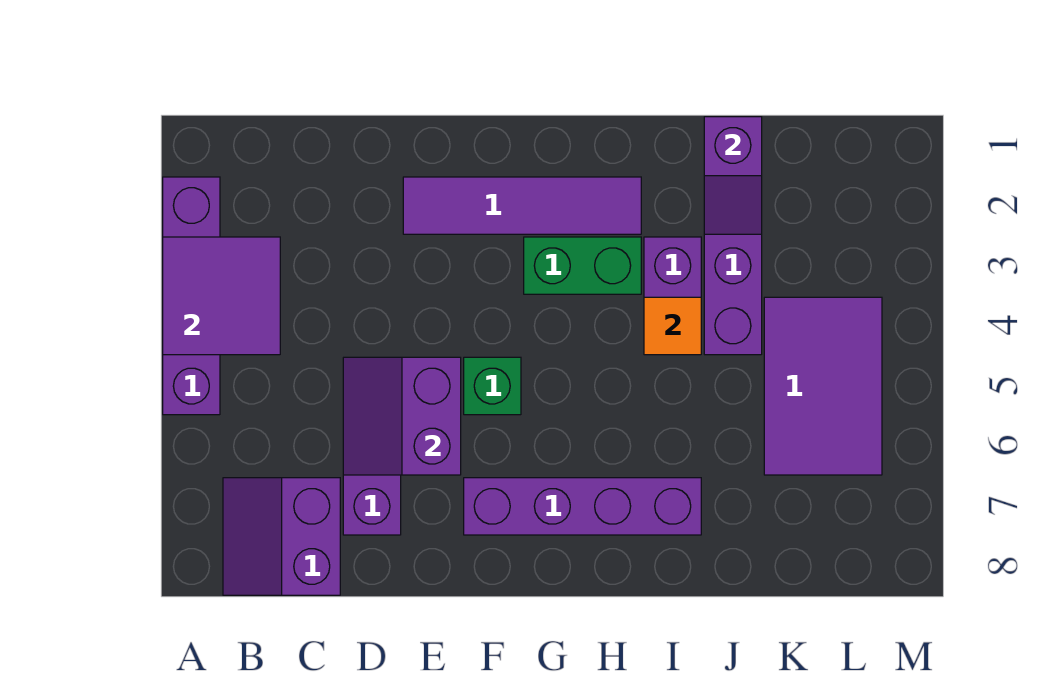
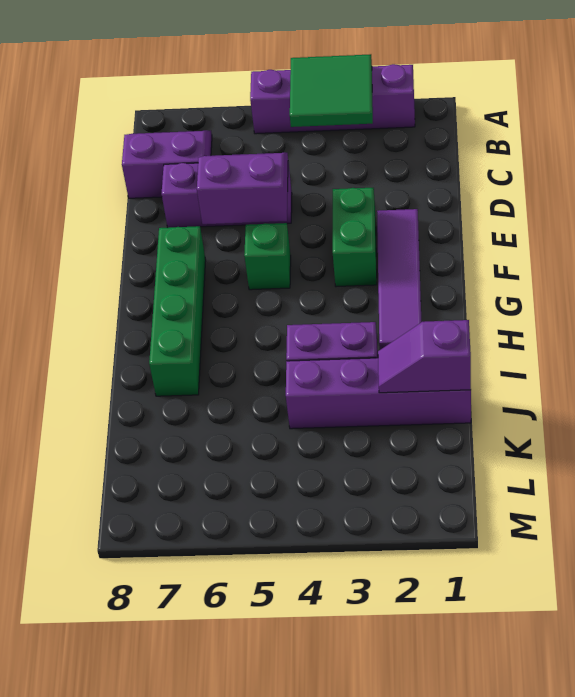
purple 2x2 tile [163,237,280,355] -> green 2x2 tile [290,54,373,127]
purple 1x4 brick [464,478,701,535] -> green 1x4 brick [149,226,206,396]
green 1x2 brick [524,237,641,294] -> green 1x2 brick moved to [333,188,377,287]
orange 1x1 tile [644,297,701,355] -> none
purple 2x3 tile [764,297,882,475] -> none

